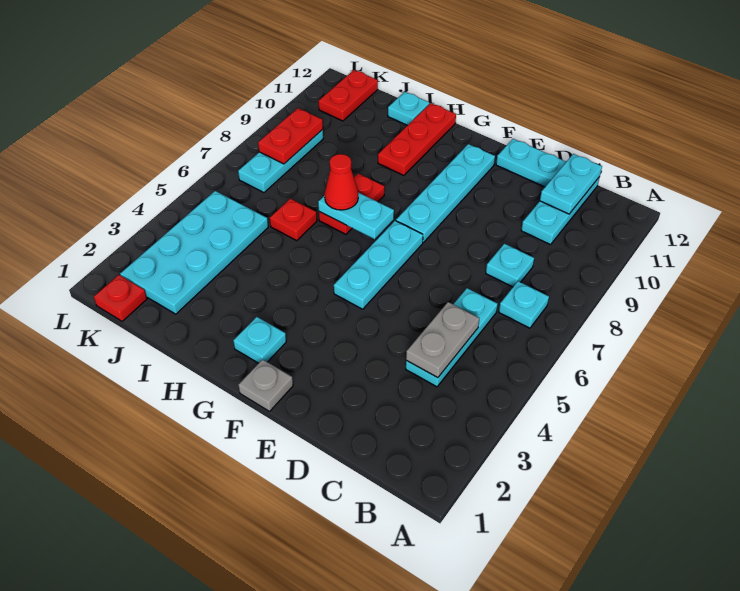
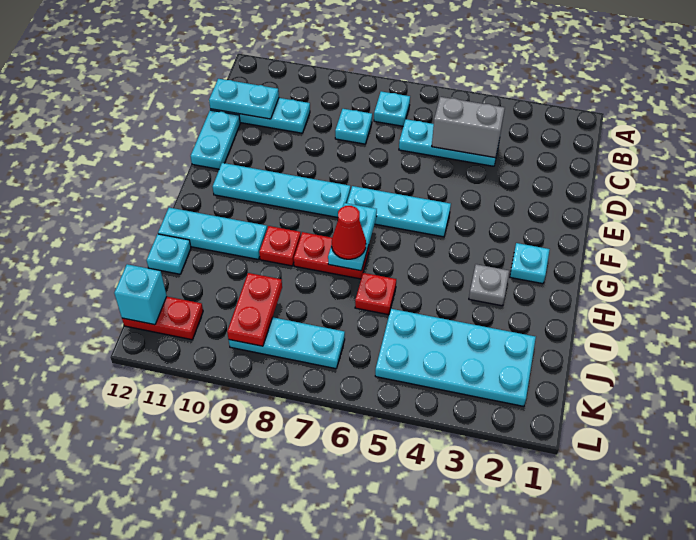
grey 1x2 plate [406,302,479,378] -> grey 1x2 brick [432,97,505,158]
grey 1x1 plate [239,359,293,411] -> grey 1x1 plate moved to [469,264,509,306]
red 1x3 plate [378,103,456,175] -> cyan 1x3 plate [158,208,267,259]
red 1x1 plate [94,275,147,321] -> red 1x1 plate moved to [259,226,301,266]
red 1x2 plate [258,108,323,164] -> red 1x2 plate turned to [227,273,282,346]
none -> cyan 1x1 brick [114,264,167,325]

